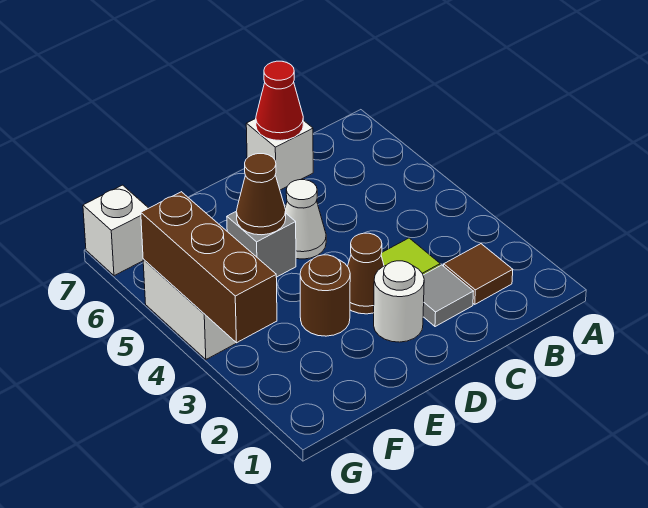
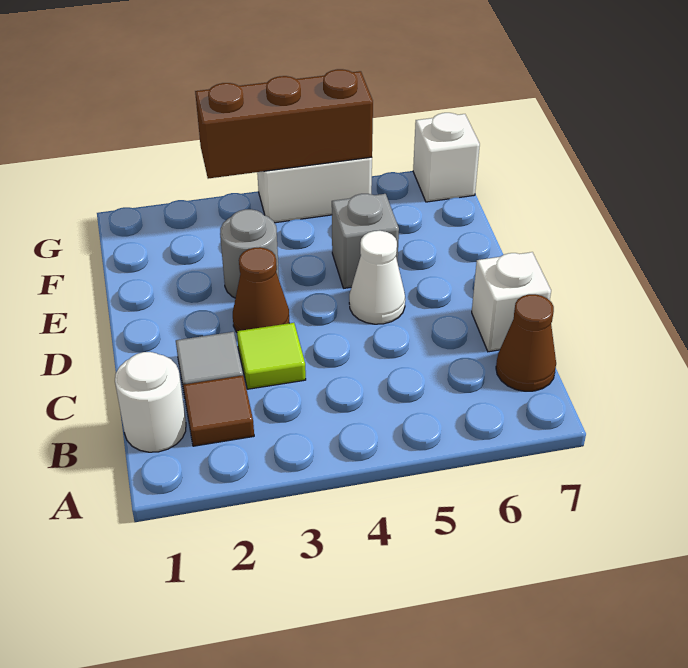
red 1x1 cone [256,61,303,141] -> none
white 1x1 round brick [374,261,424,342] -> white 1x1 round brick moved to [115,352,186,452]
brown 1x1 round brick [300,255,350,336] -> grey 1x1 round brick [220,209,279,298]
brown 1x1 cone [236,154,286,235] -> brown 1x1 cone moved to [496,294,556,391]

